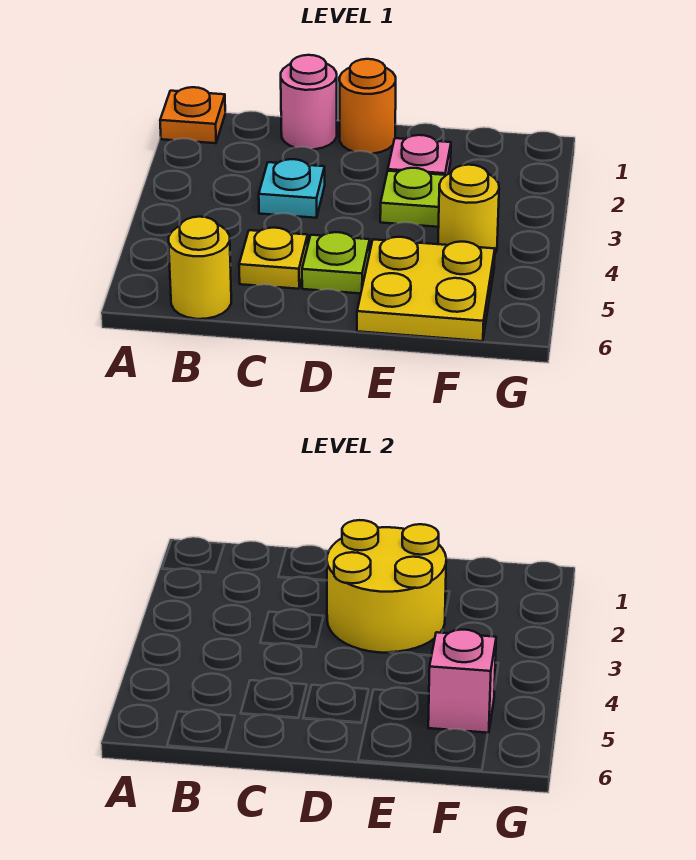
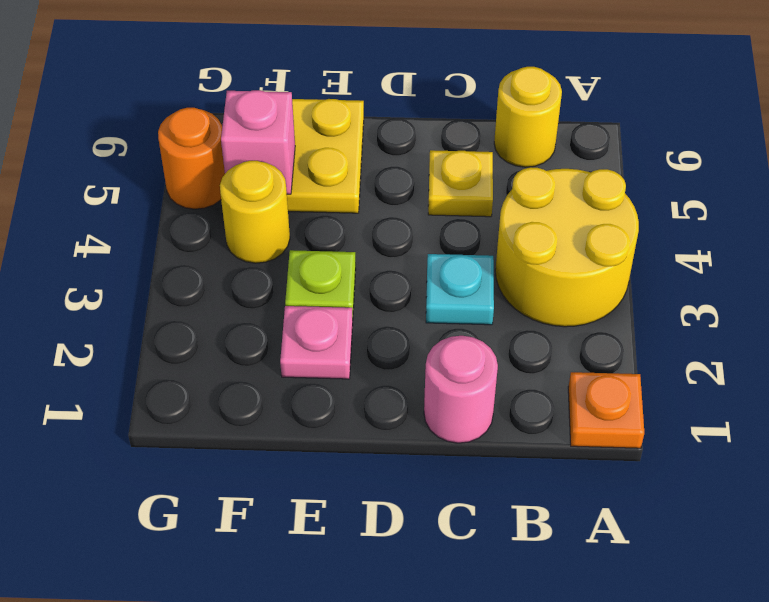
orange 1x1 round brick [339,59,396,154] -> orange 1x1 round brick moved to [158,108,225,209]
yellow 2x2 round brick [327,520,446,653] -> yellow 2x2 round brick moved to [495,167,639,327]
lime 1x1 plate [302,232,370,294] -> none

